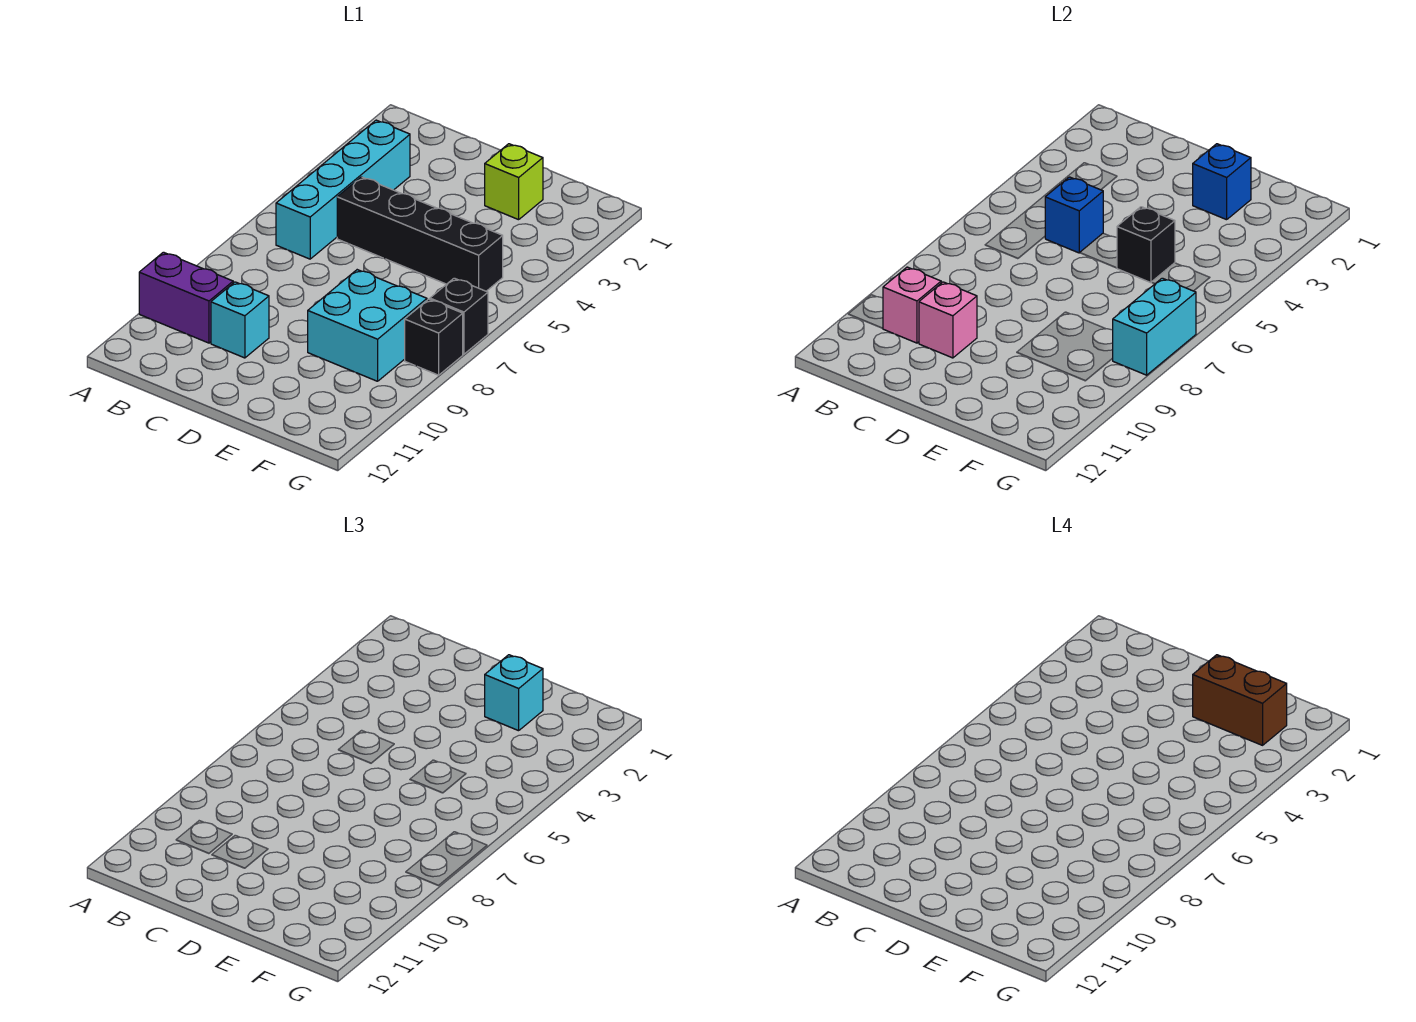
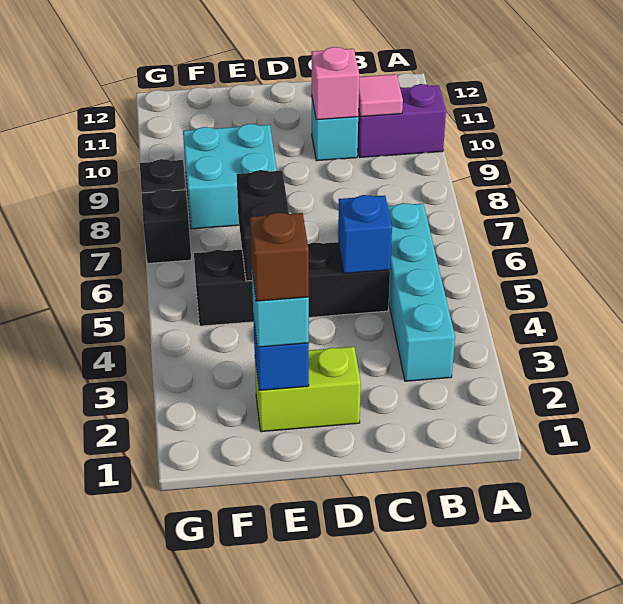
pink 1x1 brick [883,267,941,343] -> pink 1x1 tile [359,74,403,117]
lime 1x1 brick [485,144,543,220] -> lime 1x2 brick [255,347,361,432]
brown 1x2 brick [1193,655,1287,745] -> brown 1x1 brick [250,213,309,301]
black 1x1 brick [1117,207,1175,283] -> black 1x2 brick [237,170,289,281]
cyan 1x2 brick [1112,278,1196,375] -> none

